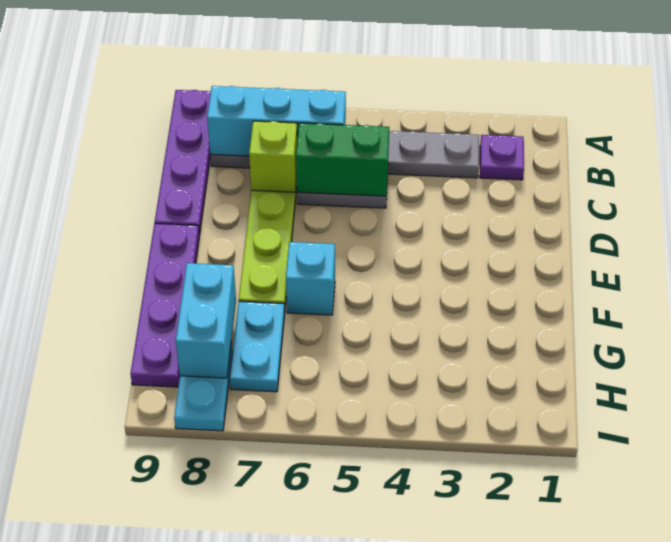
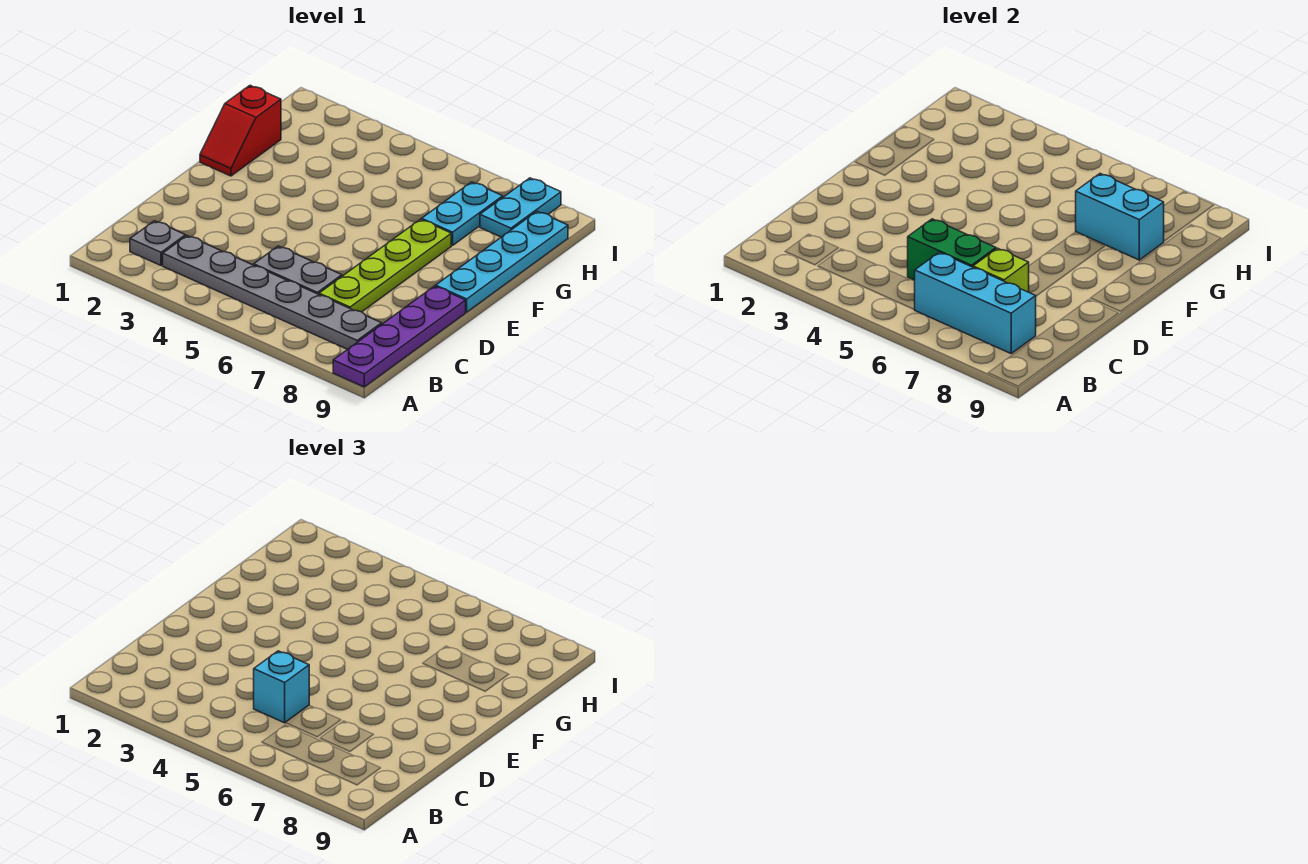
purple 1x1 plate [480,135,524,180] -> grey 1x1 plate [130,221,186,265]
purple 1x4 plate [130,223,199,387] -> cyan 1x4 plate [436,211,568,312]
none -> red 1x2 slope [200,86,281,176]
cyan 1x1 brick [286,242,335,315] -> cyan 1x1 brick moved to [254,651,309,723]
cyan 1x2 brick [176,263,236,378] -> cyan 1x2 brick turned to [1076,174,1164,260]

